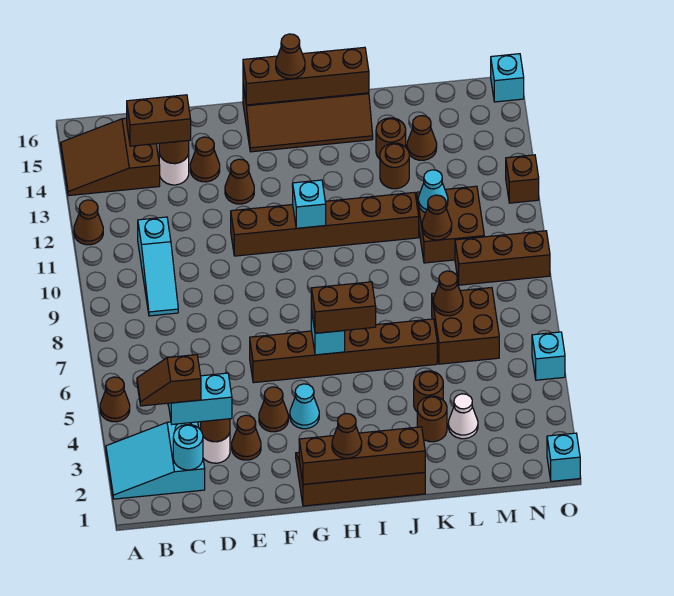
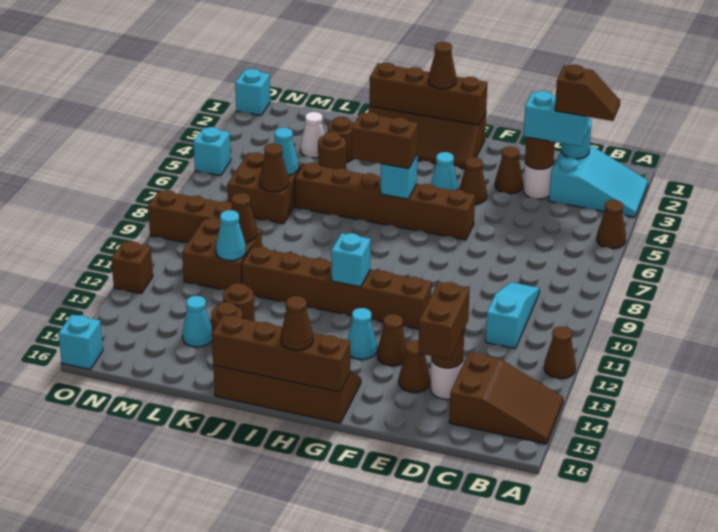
brown 1x2 brick [127,95,191,146] -> brown 1x2 brick turned to [418,282,470,360]
none -> cyan 1x1 cone [347,308,377,360]
none -> cyan 1x1 cone [275,128,299,175]
brown 1x1 cone [407,116,437,160] -> cyan 1x1 cone [182,296,212,347]

